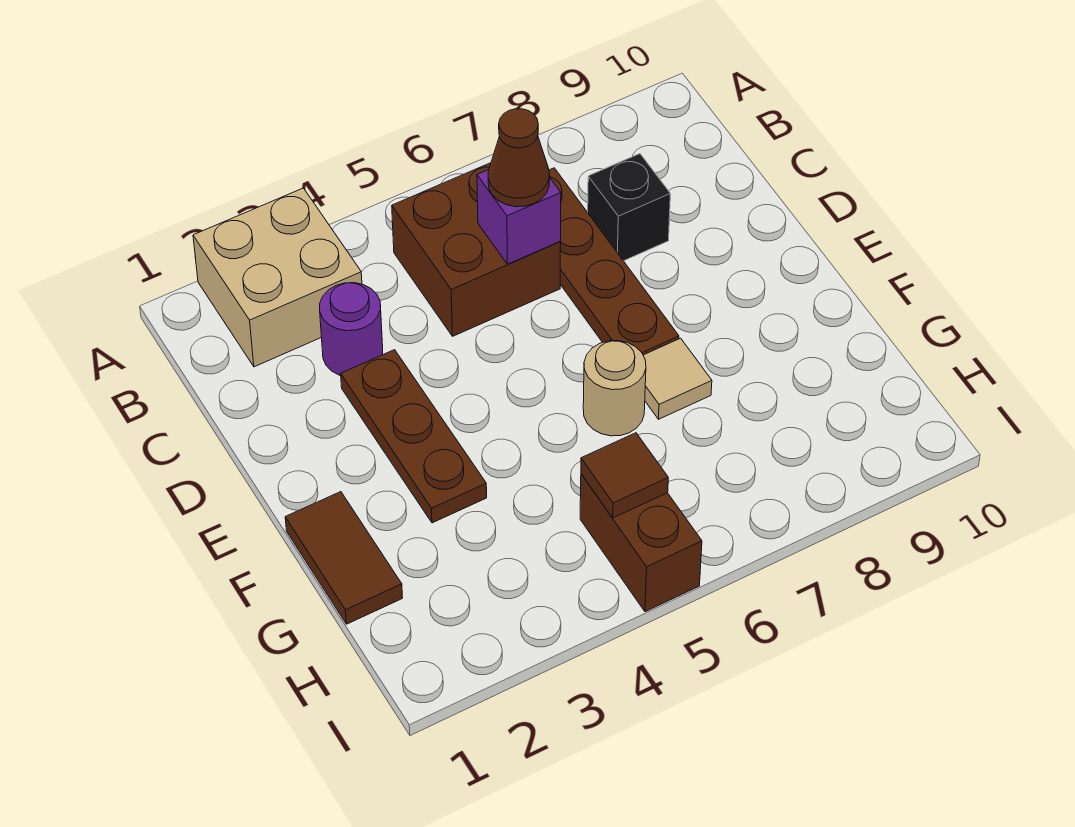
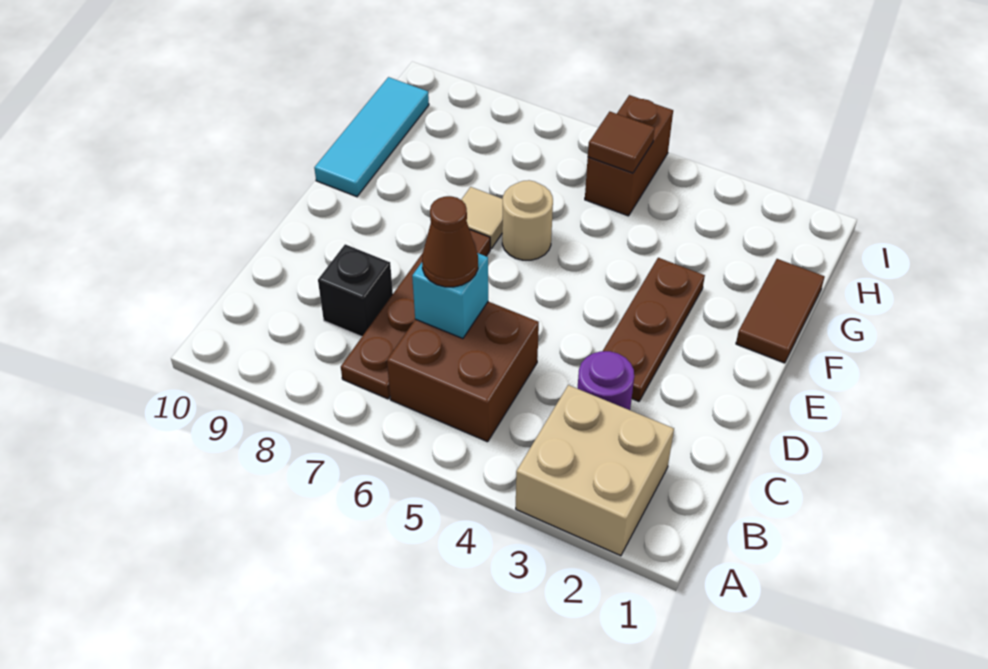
purple 1x1 brick [477,170,561,264] -> cyan 1x1 brick [412,253,488,339]
none -> cyan 1x3 tile [314,77,429,197]

